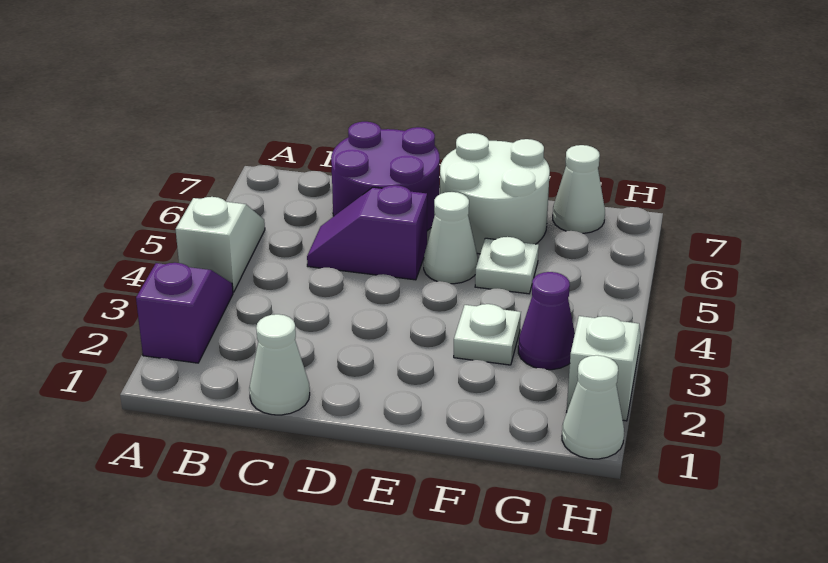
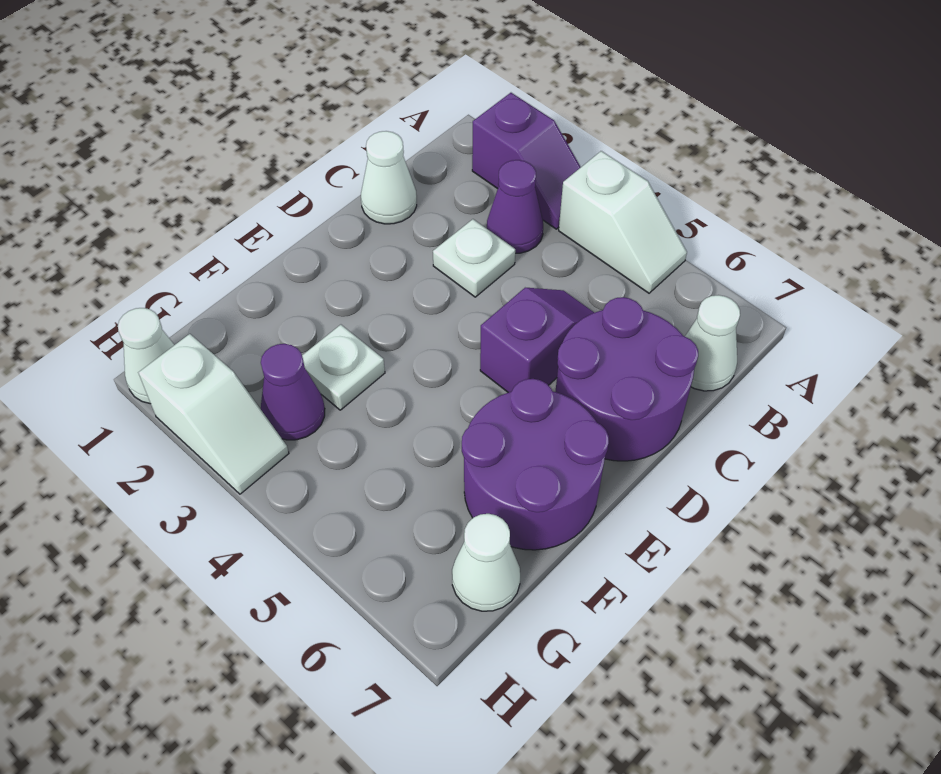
none -> purple 1x1 cone [487,160,543,253]
white 1x1 cone [424,192,478,284] -> white 1x1 cone moved to [685,295,740,391]
white 2x2 round brick [440,133,550,254] -> purple 2x2 round brick [462,379,609,550]
white 1x1 plate [475,237,539,294] -> white 1x1 plate moved to [433,219,515,297]

